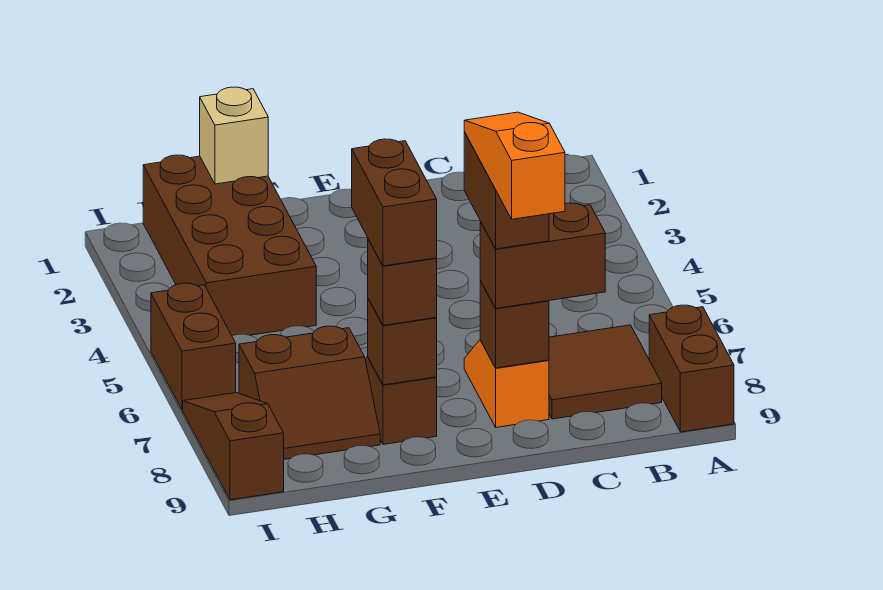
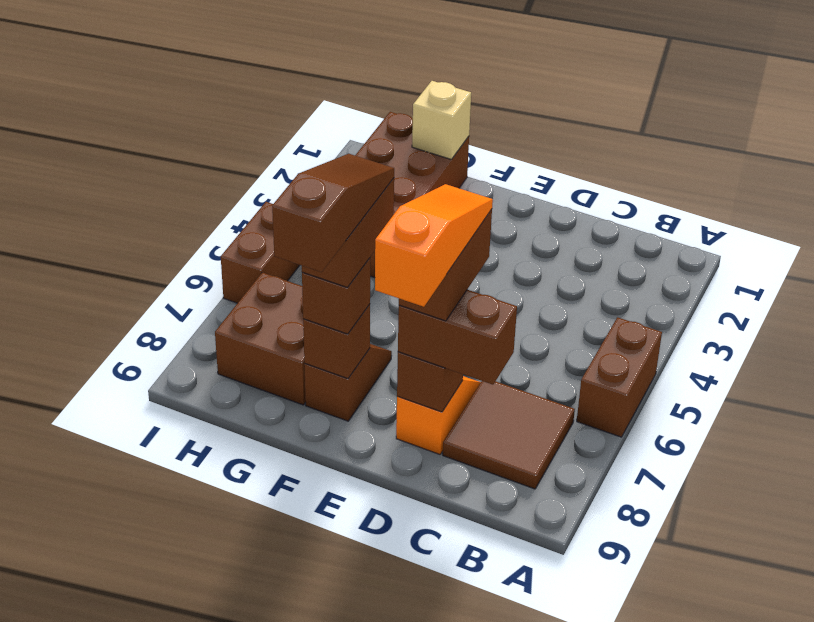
brown 1x2 brick [649,305,734,432] -> brown 1x2 brick moved to [577,317,662,437]
brown 2x2 slope [239,326,380,459] -> brown 2x2 brick [215,272,306,405]
brown 1x3 slope [183,393,284,500] -> brown 1x3 slope moved to [272,154,394,272]

